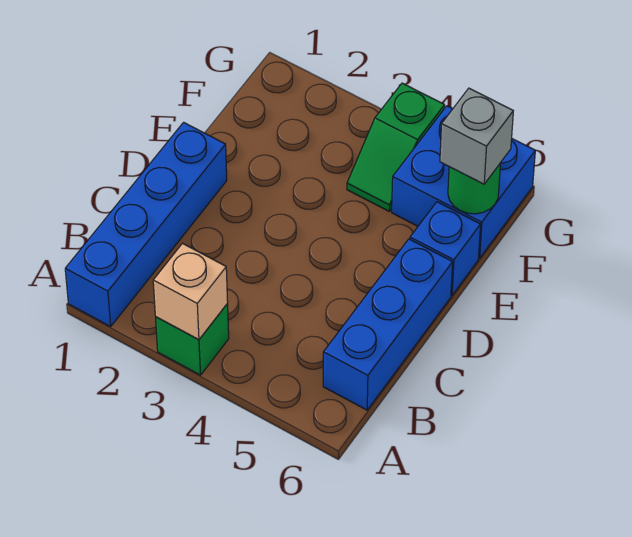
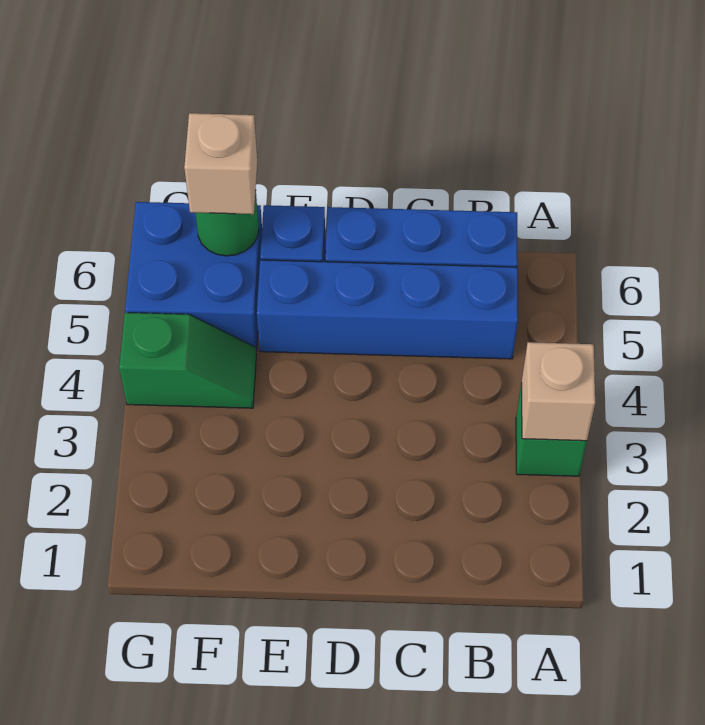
blue 1x4 brick [65,122,227,327] -> blue 1x4 brick moved to [257,260,518,359]
grey 1x1 brick [440,88,513,184] -> tan 1x1 brick [184,113,257,214]

